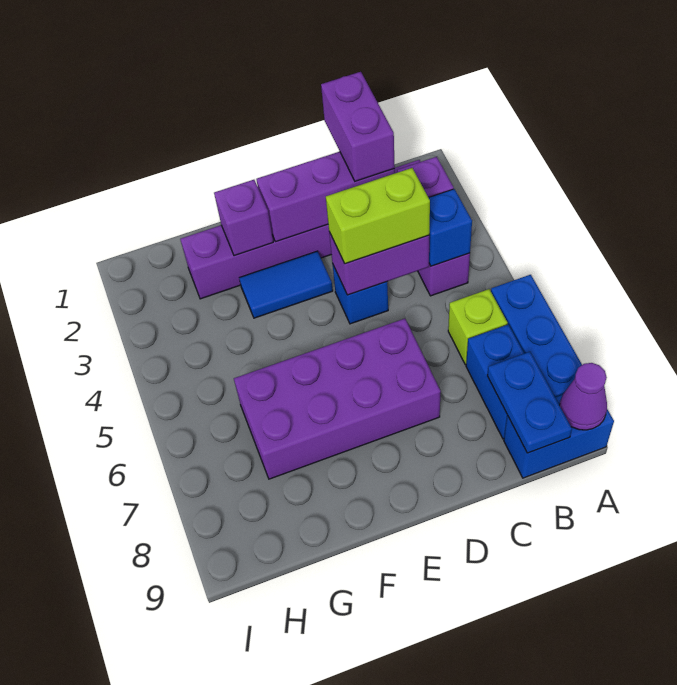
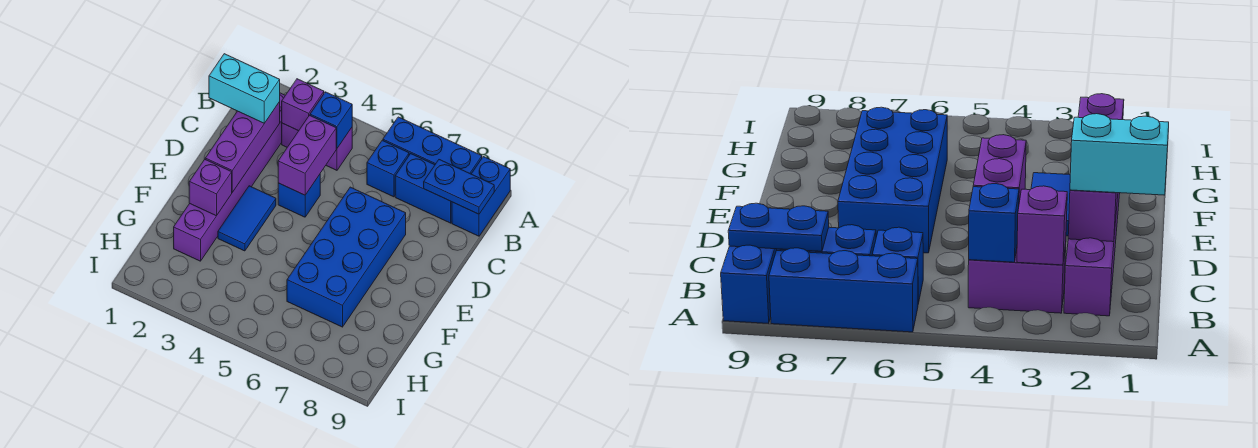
purple 1x1 cone [560,363,607,430] -> none
lime 1x1 brick [448,289,508,365] -> blue 1x1 brick [367,140,409,197]
purple 1x2 brick [321,72,395,181] -> cyan 1x2 brick [209,54,280,123]
lime 1x2 brick [326,168,430,264] -> none
purple 2x4 brick [234,319,441,479] -> blue 2x4 brick [287,187,406,327]

